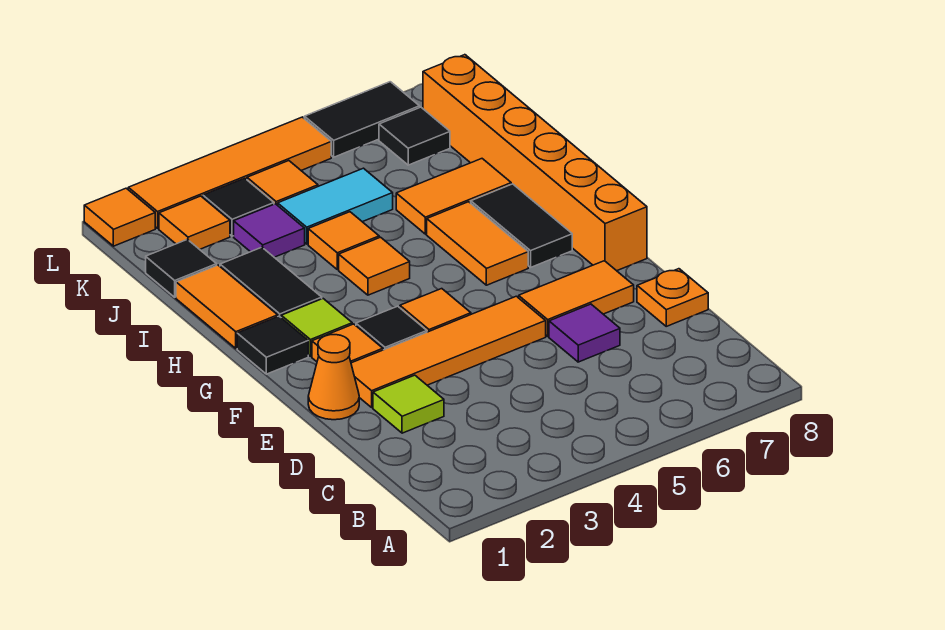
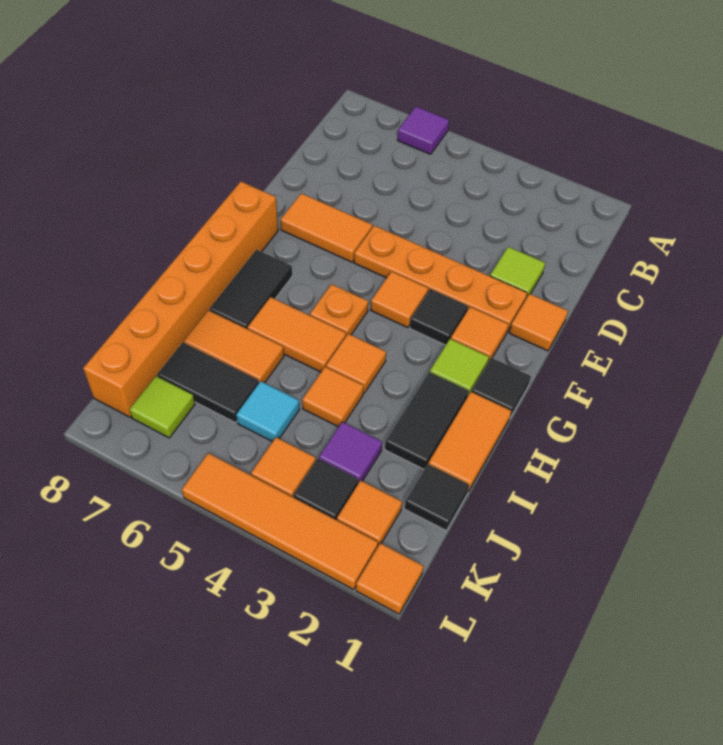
purple 1x1 tile [549,304,620,362] -> purple 1x1 tile moved to [397,107,449,154]
orange 1x1 plate [637,269,708,326] -> orange 1x1 plate moved to [310,284,368,336]
orange 1x1 cone [308,335,359,420] -> orange 1x1 tile [510,294,568,351]
orange 1x4 tile [351,296,546,407] -> orange 1x4 plate [354,226,527,332]
orange 1x2 tile [427,202,528,285] -> orange 1x2 tile turned to [247,297,346,372]
cyan 1x2 tile [278,168,393,244] -> cyan 1x1 tile [236,381,300,442]
black 1x1 tile [379,107,450,165] -> lime 1x1 tile [129,376,195,438]
black 1x2 tile [304,82,420,157] -> black 1x2 tile moved to [157,342,259,423]

